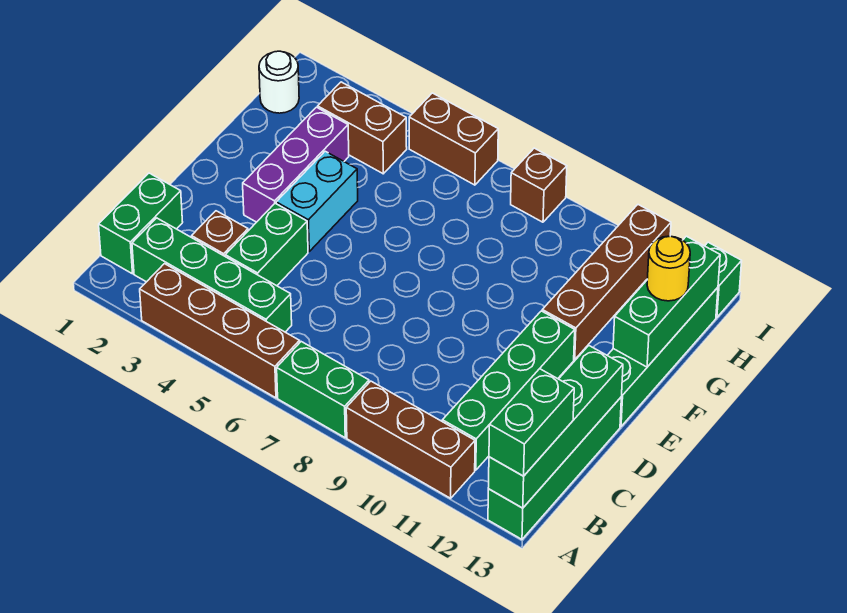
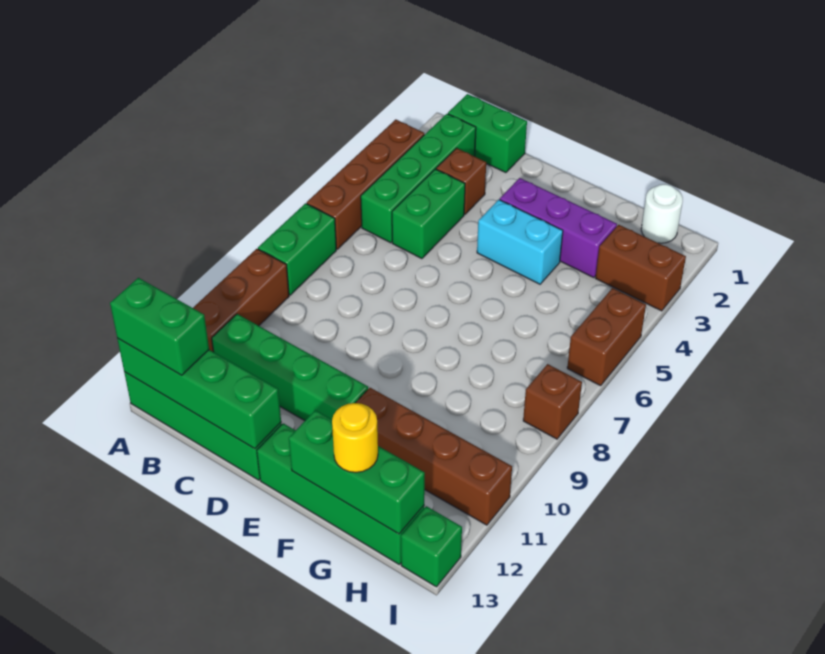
green 1x2 brick [225,203,308,286] -> green 1x2 brick turned to [392,169,465,259]
brown 1x2 brick [318,82,407,174] -> brown 1x2 brick turned to [596,225,686,311]

